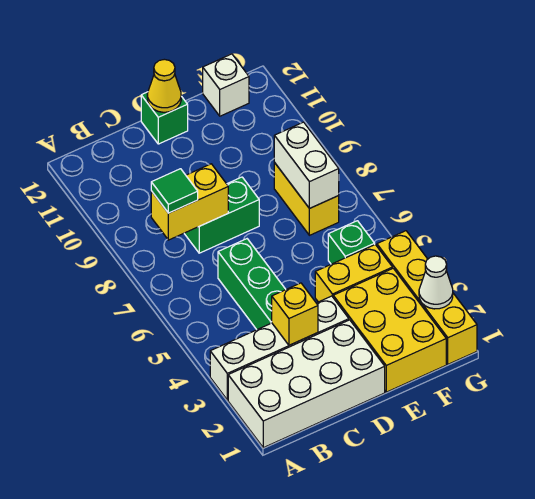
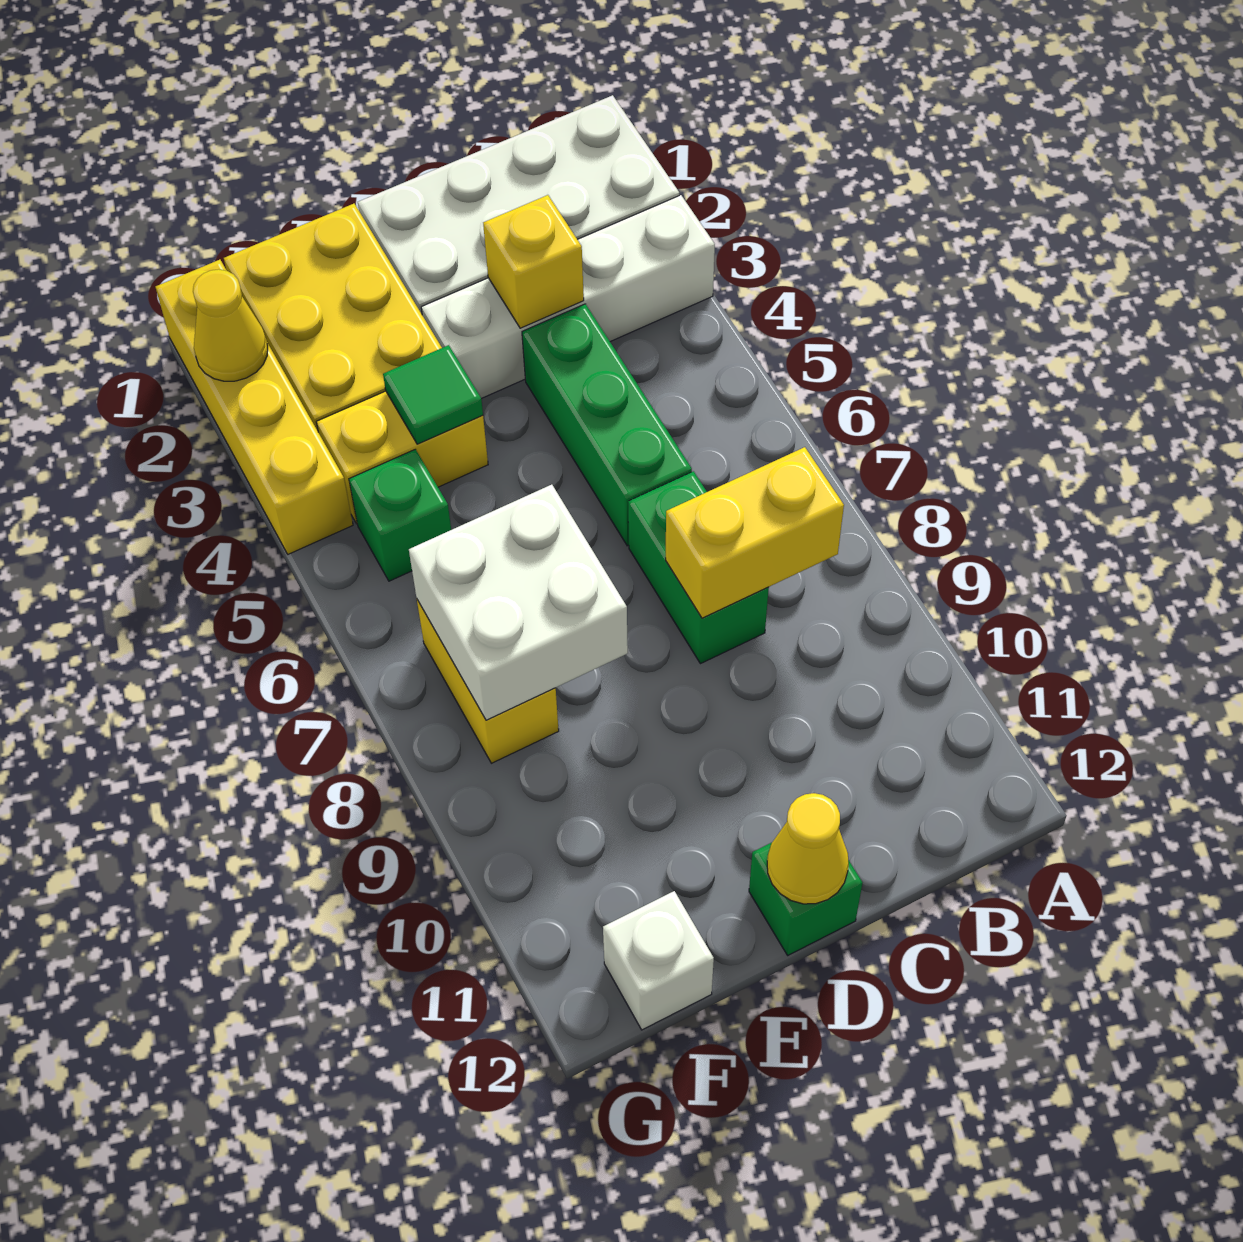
green 1x1 tile [151,169,198,213] -> green 1x1 tile moved to [383,345,483,444]
green 1x2 brick [184,177,259,253] -> green 1x2 brick turned to [628,471,769,664]
white 1x2 brick [274,122,339,209] -> white 2x2 brick [409,485,628,720]
white 1x1 cone [419,256,453,309] -> yellow 1x1 cone [193,269,268,381]

